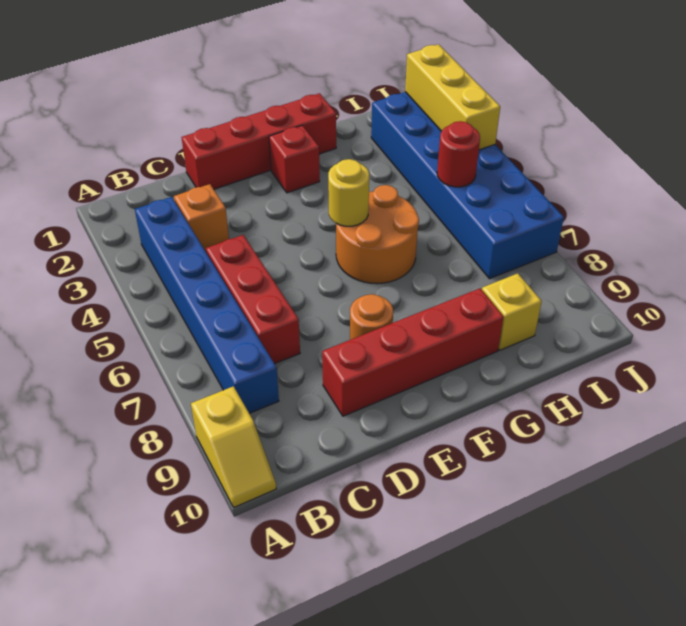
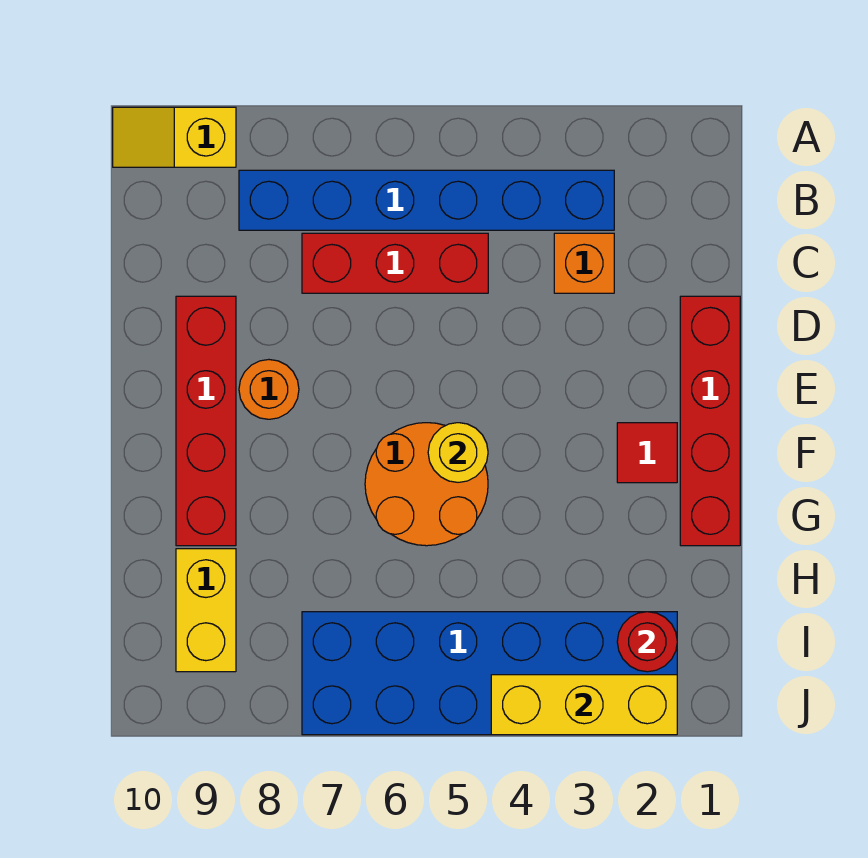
red 1x1 brick [269,125,320,193] -> red 1x1 tile [617,423,677,483]
yellow 1x1 brick [482,273,542,350] -> yellow 1x2 brick [176,549,236,672]
red 1x1 round brick [437,121,480,187] -> red 1x1 round brick moved to [617,612,677,672]

